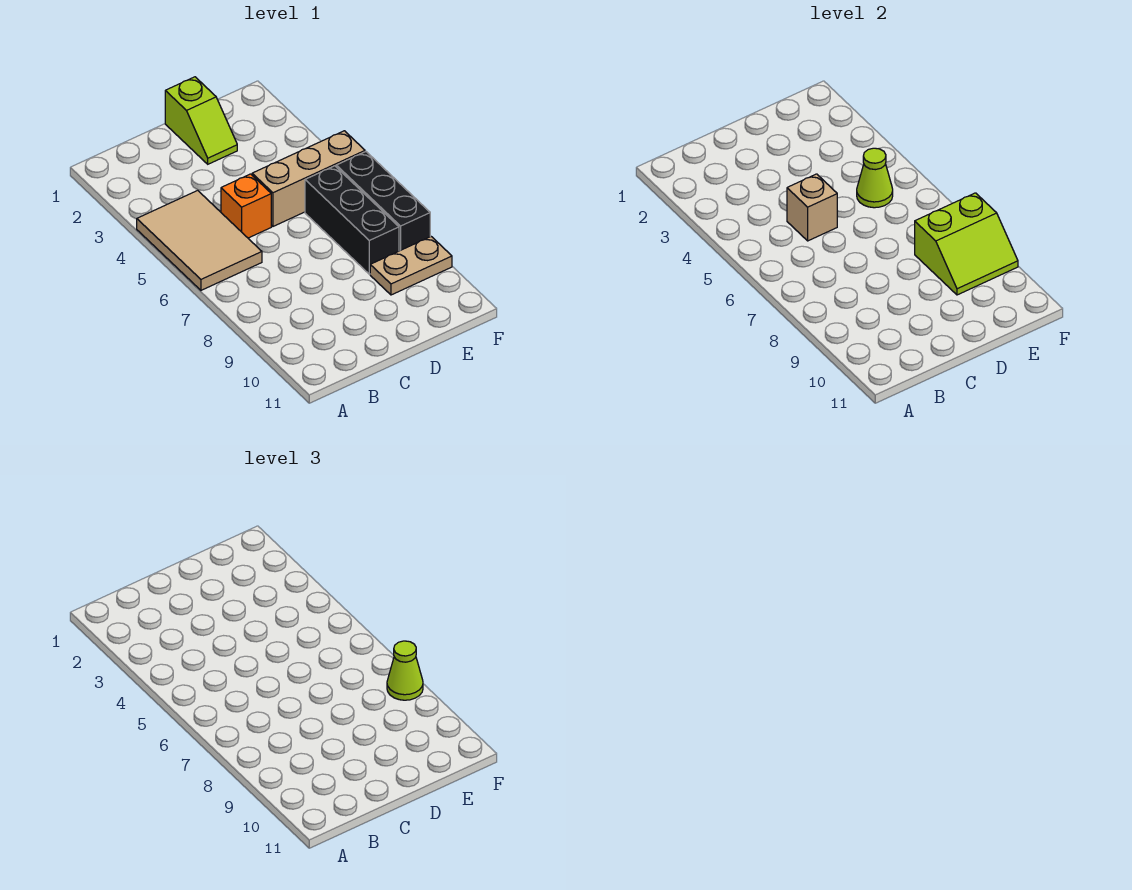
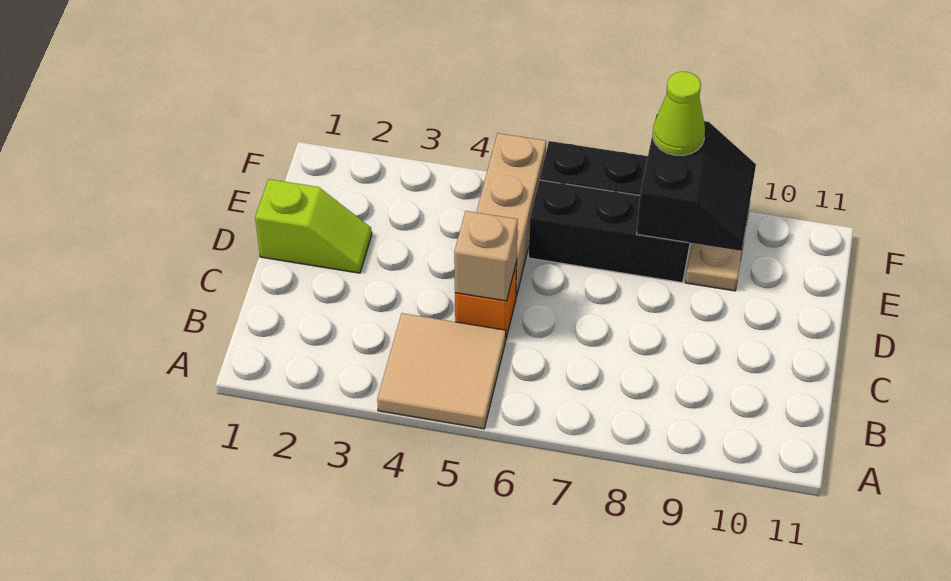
tan 2x3 tile [137,190,262,290] -> tan 2x2 tile [377,313,506,429]
lime 1x1 cone [857,148,893,208] -> none
lime 2x2 slope [915,193,1018,295] -> black 2x2 slope [637,114,756,251]

